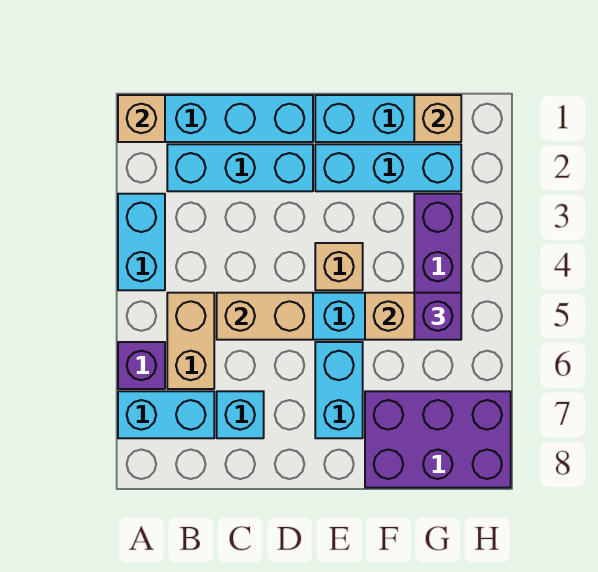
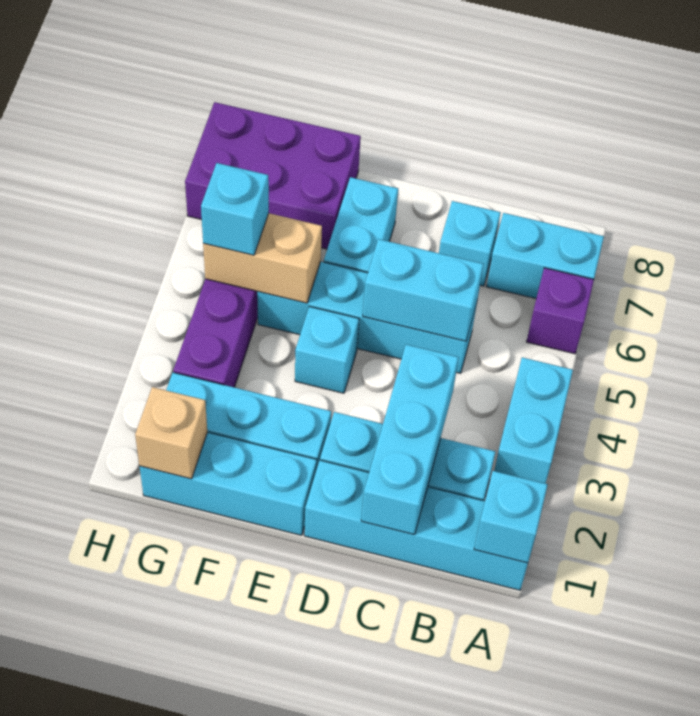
tan 1x1 brick [118,95,165,142] -> cyan 1x1 brick [474,471,548,563]
tan 1x2 brick [167,293,214,389] -> none
none -> cyan 1x3 brick [361,344,459,535]
tan 1x2 brick [217,293,313,340] -> cyan 1x2 brick [363,239,483,341]
tan 1x1 brick [315,243,363,290] -> cyan 1x1 brick [295,306,359,393]
purple 1x1 brick [414,293,461,340] -> cyan 1x1 brick [201,163,269,255]

